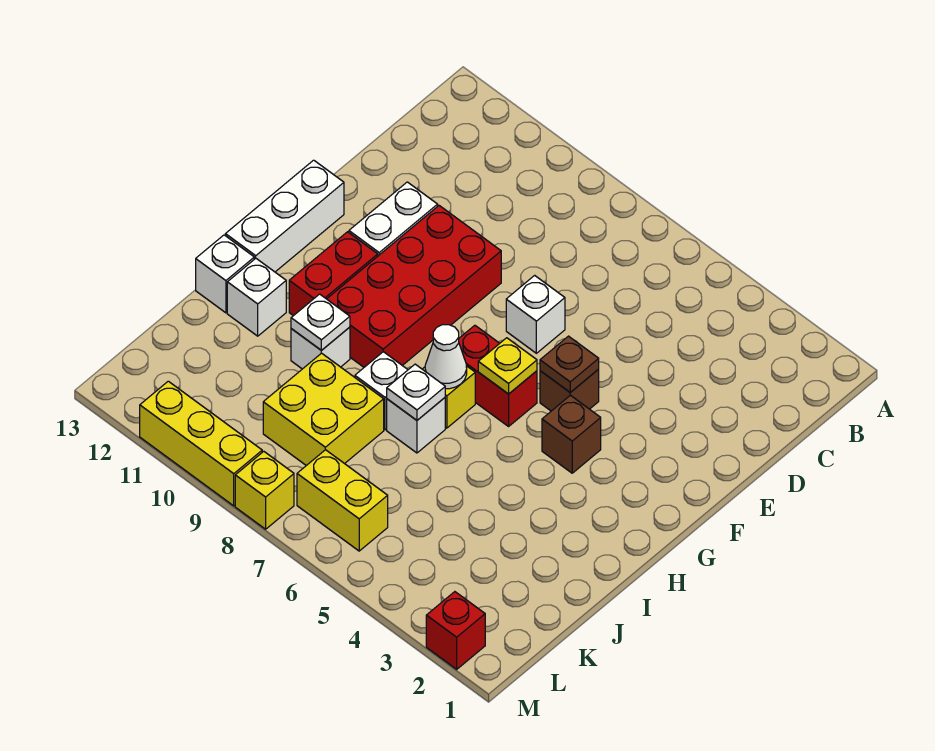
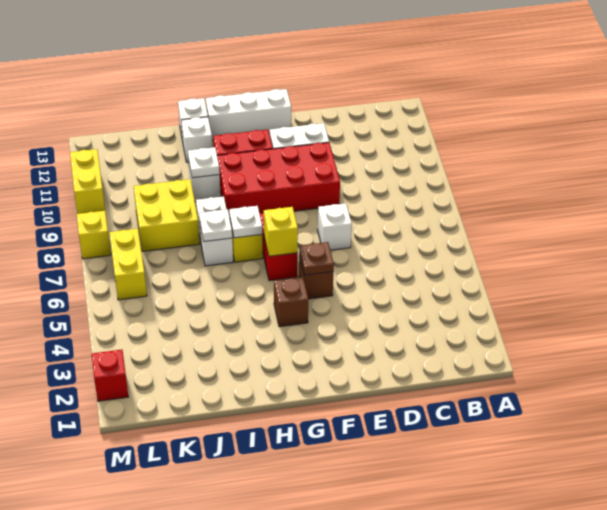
yellow 1x1 plate [478,338,537,394] -> yellow 1x1 brick [264,207,298,256]
white 1x1 cone [425,325,467,389] -> white 1x1 plate [229,206,262,238]
yellow 1x3 brick [140,381,262,506] -> yellow 1x2 brick [70,149,105,214]

